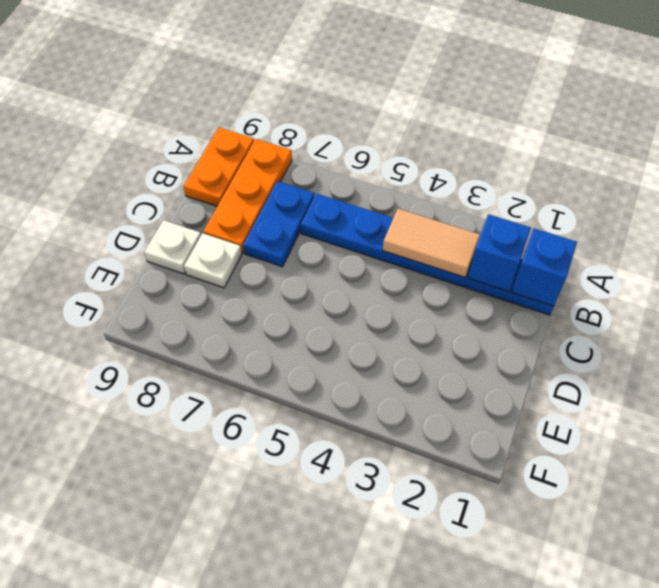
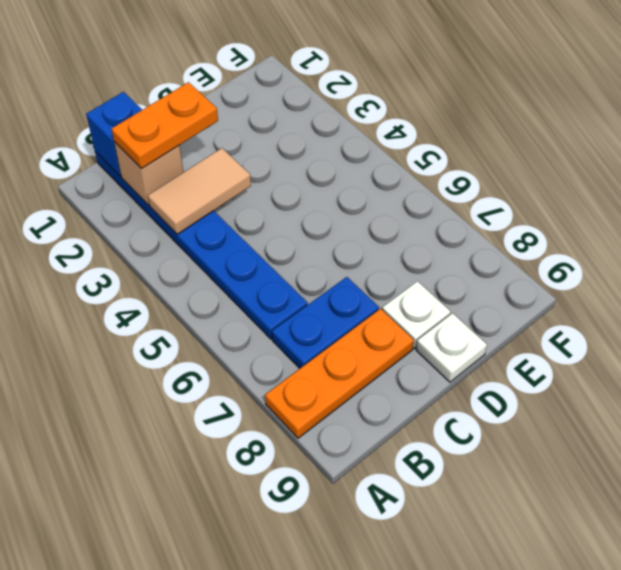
orange 1x2 plate [184,128,254,206] -> orange 1x2 plate moved to [112,82,218,169]
blue 1x1 brick [468,214,531,292] -> tan 1x1 brick [114,142,183,205]
tan 1x2 tile [383,209,480,277] -> tan 1x2 tile turned to [148,148,251,234]

